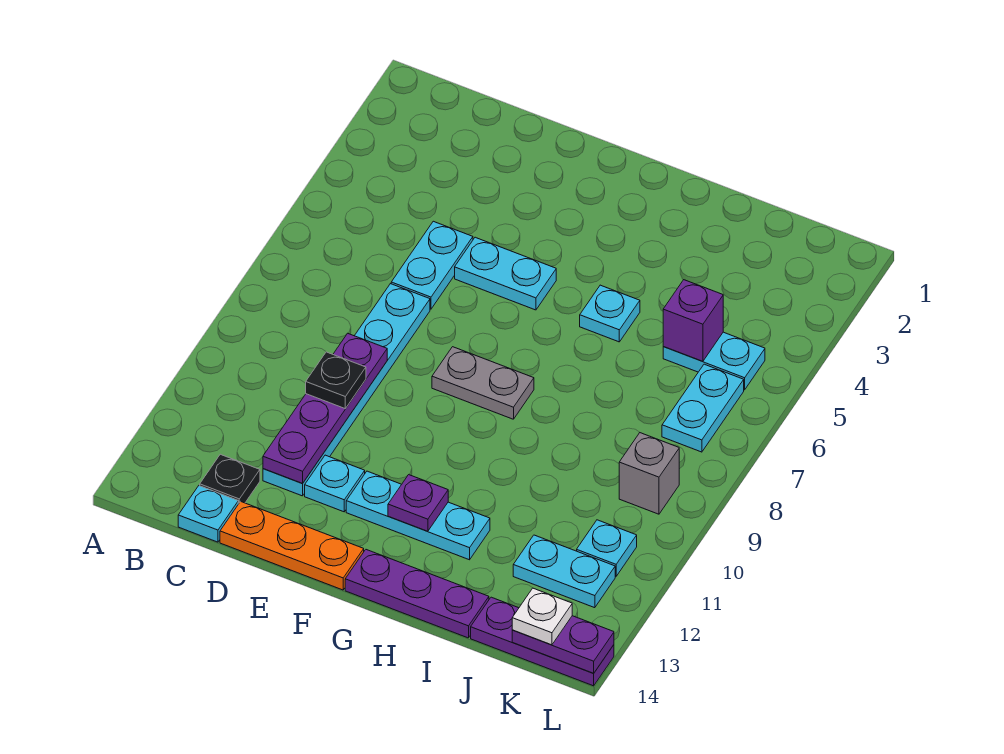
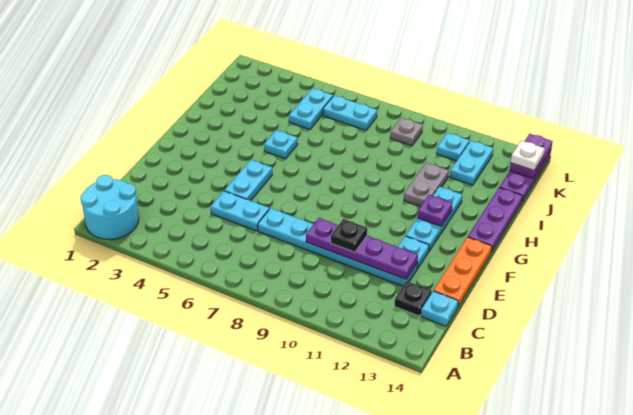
none -> cyan 2x2 round brick [80,175,139,239]
grey 1x2 plate [432,347,534,419] -> grey 1x2 plate moved to [404,163,449,207]
purple 1x1 brick [663,280,723,361] -> none
grey 1x1 brick [619,433,679,514] -> grey 1x1 plate [390,118,423,146]

